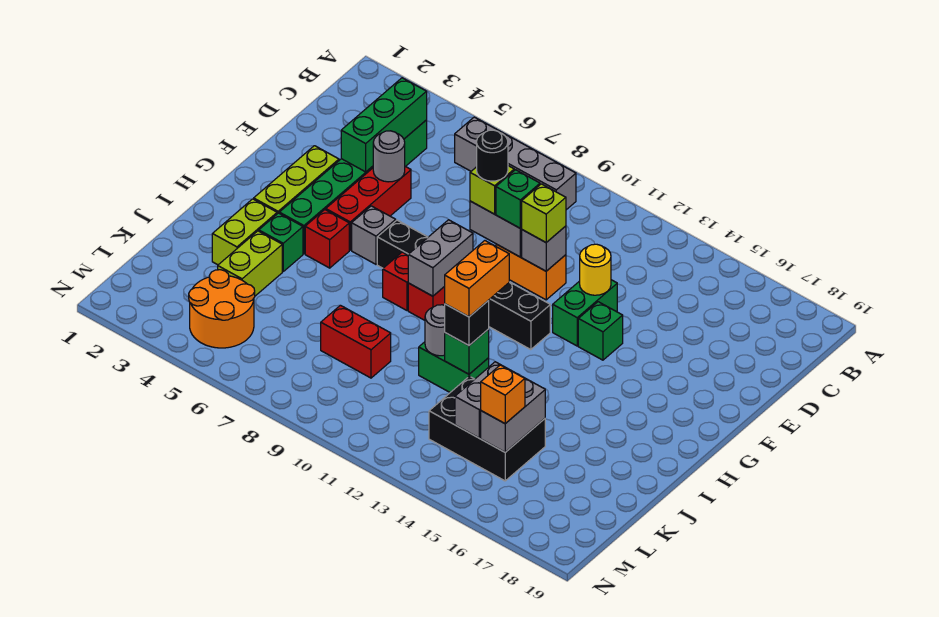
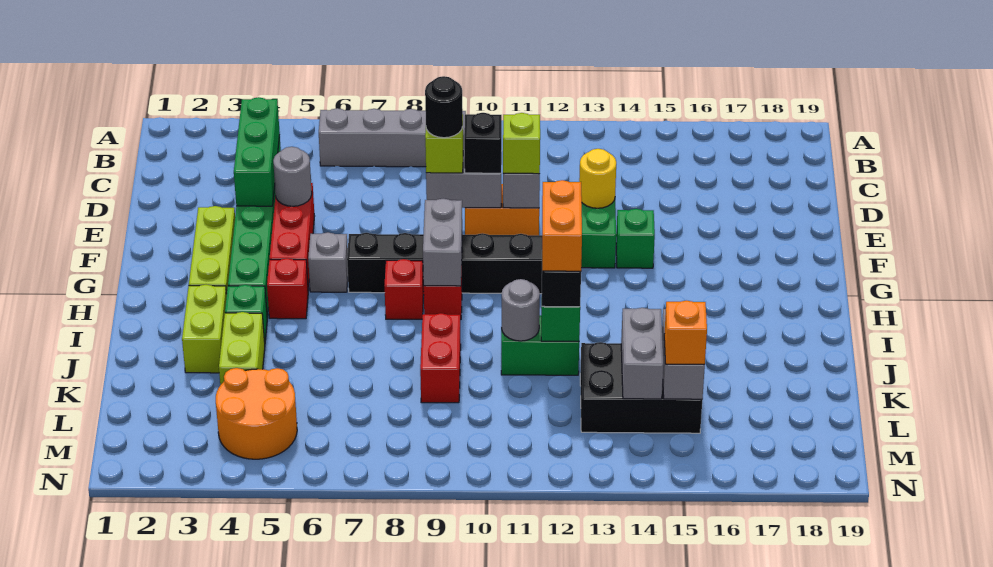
green 1x1 brick [496,170,540,228] -> black 1x1 brick [464,113,502,173]
red 1x2 brick [321,305,391,378] -> red 1x2 brick turned to [420,313,461,403]

